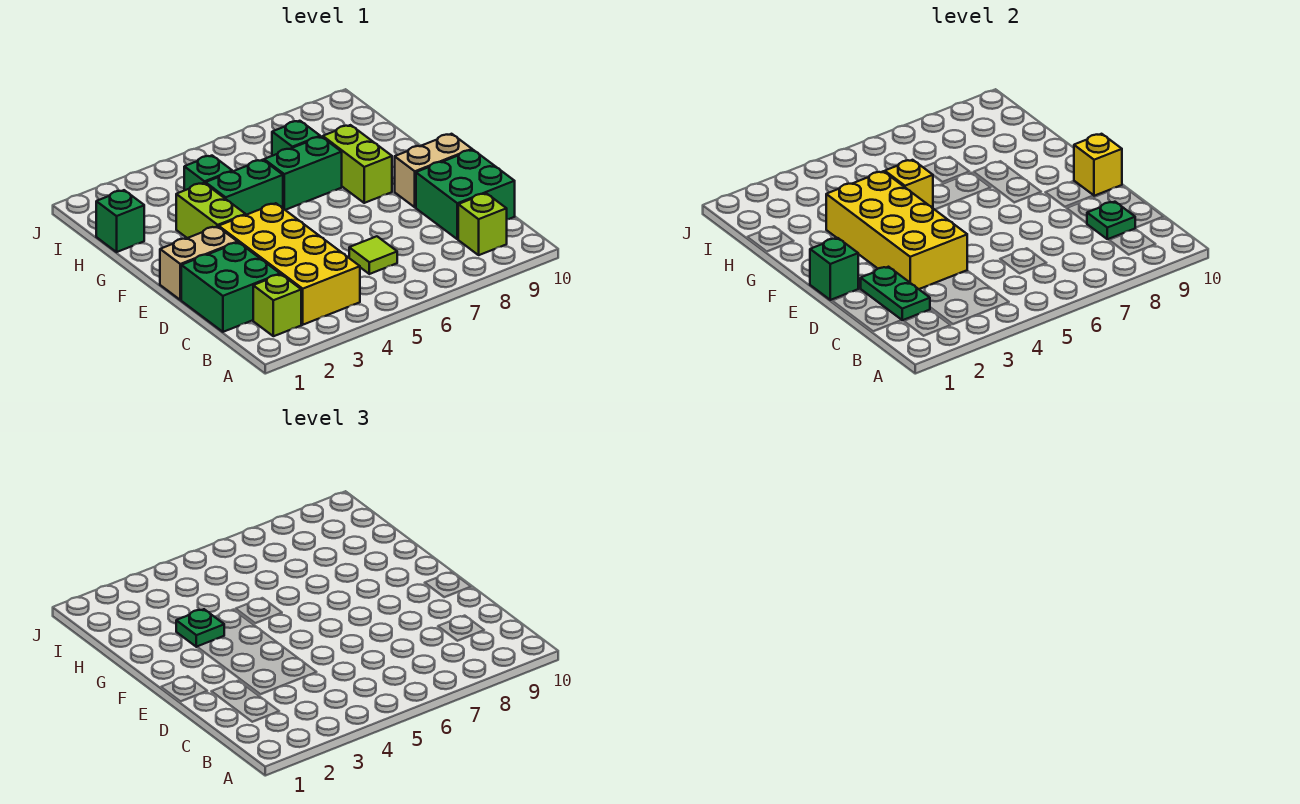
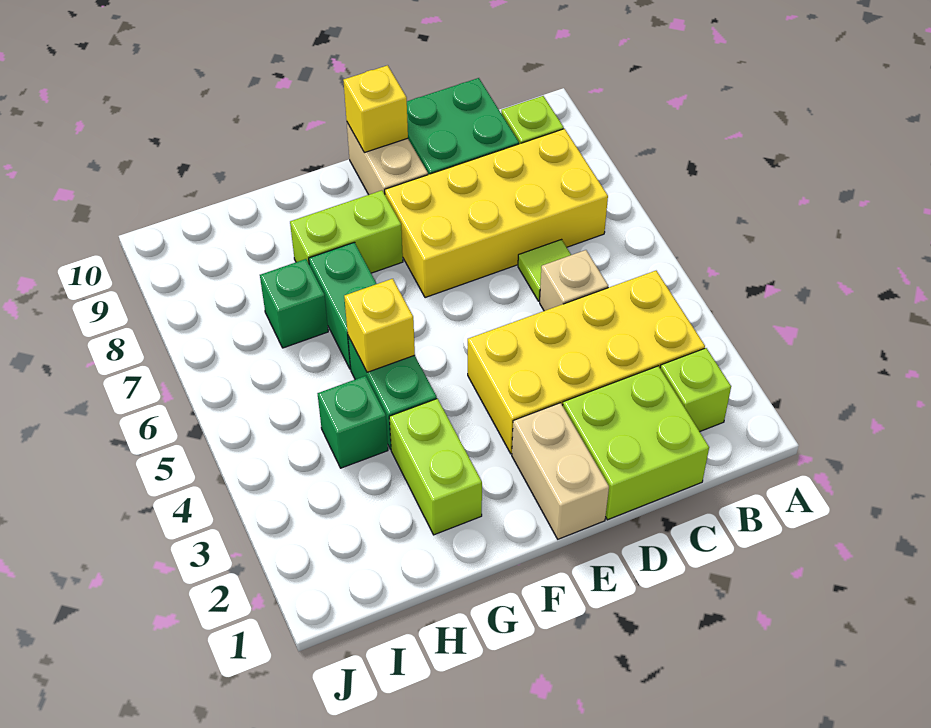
green 2x2 brick [181,242,280,332] -> lime 2x2 brick [563,366,709,520]
green 1x2 plate [861,267,930,320] -> none
none -> tan 1x1 brick [540,250,608,311]
green 1x1 plate [1087,202,1135,239] -> none
yellow 2x4 brick [826,171,967,289] -> yellow 2x4 brick moved to [385,129,608,298]
green 1x1 brick [810,238,859,300] -> none
lime 1x2 brick [176,183,246,238] -> lime 1x2 brick turned to [389,399,482,535]
green 1x1 plate [176,609,224,647] -> none
green 1x1 brick [96,190,144,252] -> none

